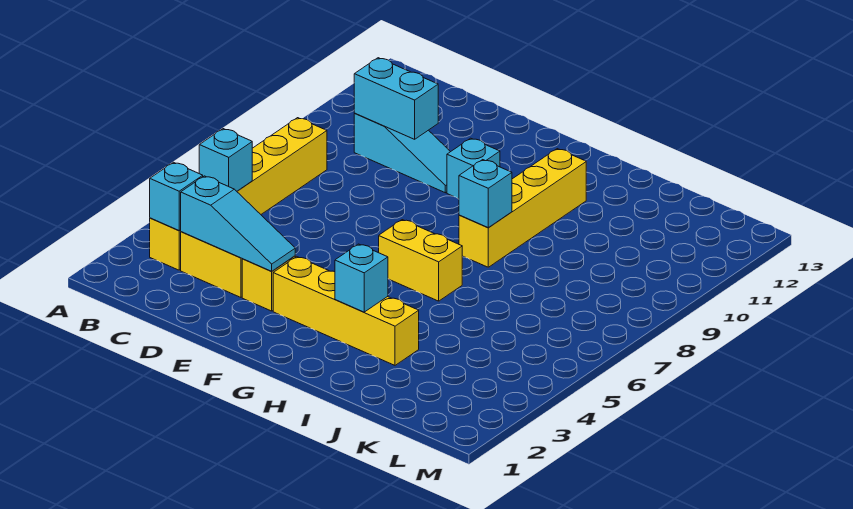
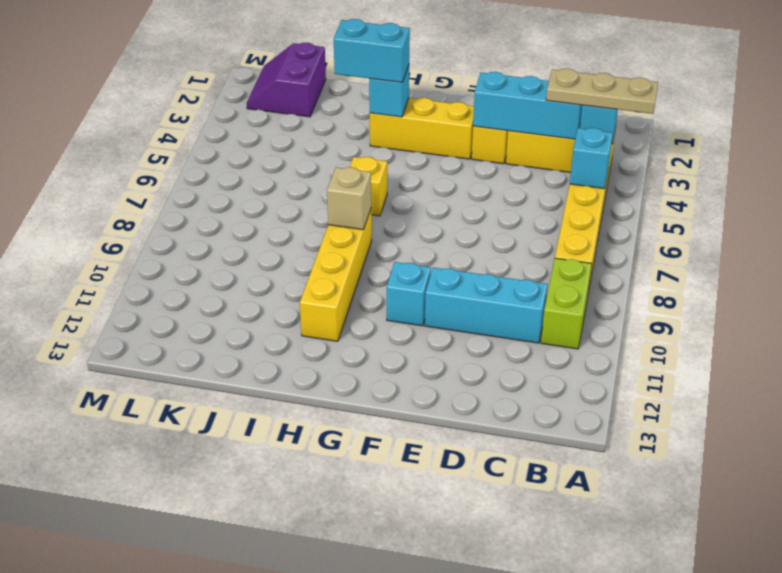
none -> tan 1x3 plate [546,69,658,114]
none -> lime 1x2 brick [541,258,592,349]
cyan 1x3 slope [181,176,295,271] -> cyan 1x3 brick [473,72,582,139]
cyan 1x3 slope [354,113,450,193] -> cyan 1x3 brick [425,268,547,343]
cyan 1x2 brick [354,58,438,139] -> cyan 1x2 brick moved to [334,19,410,82]
yellow 1x4 brick [273,257,419,365] -> yellow 1x3 brick [370,98,474,159]
yellow 1x2 brick [379,220,462,301] -> yellow 1x1 brick [350,157,387,216]
cyan 1x1 brick [459,160,512,228] -> tan 1x1 brick [327,167,371,230]
none -> purple 2x2 slope [247,43,326,117]

